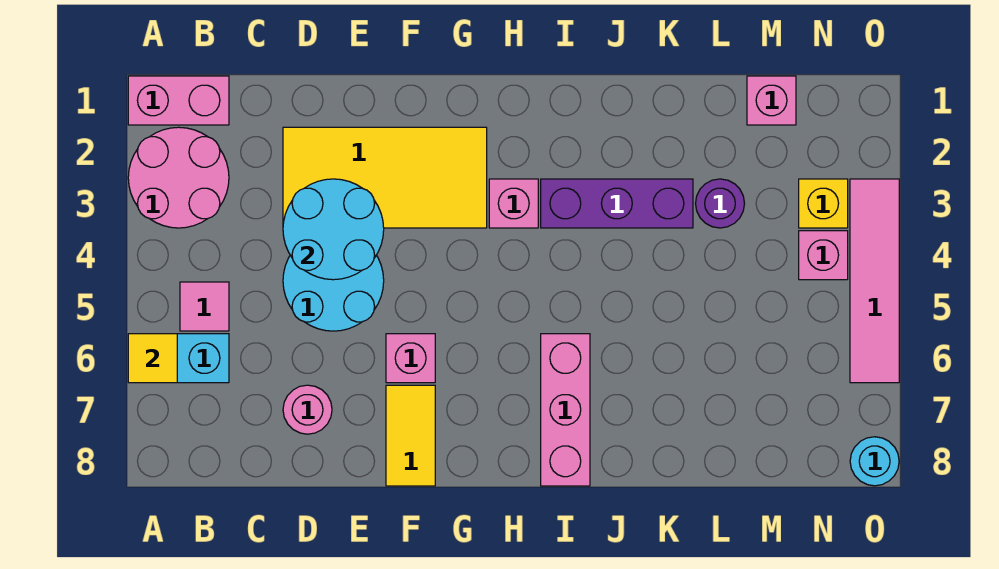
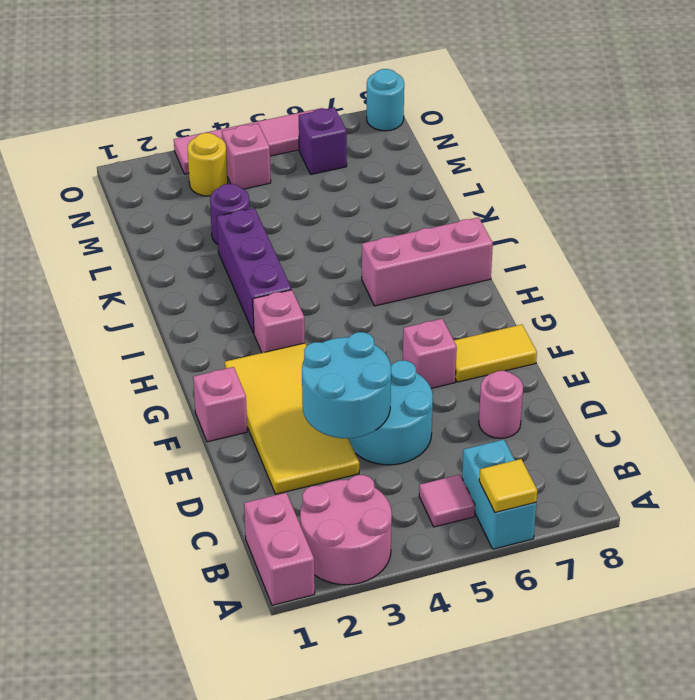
pink 1x1 brick [747,76,796,125] -> pink 1x1 brick moved to [193,367,247,442]
yellow 1x1 brick [799,179,848,228] -> yellow 1x1 round brick [187,133,228,196]
none -> purple 1x1 brick [299,107,347,174]

